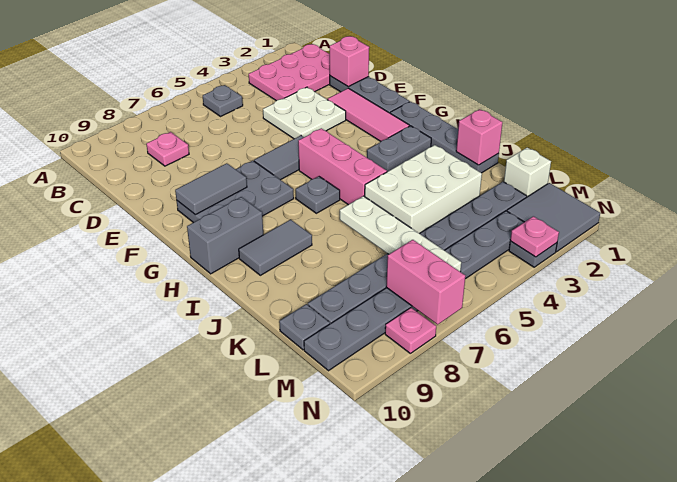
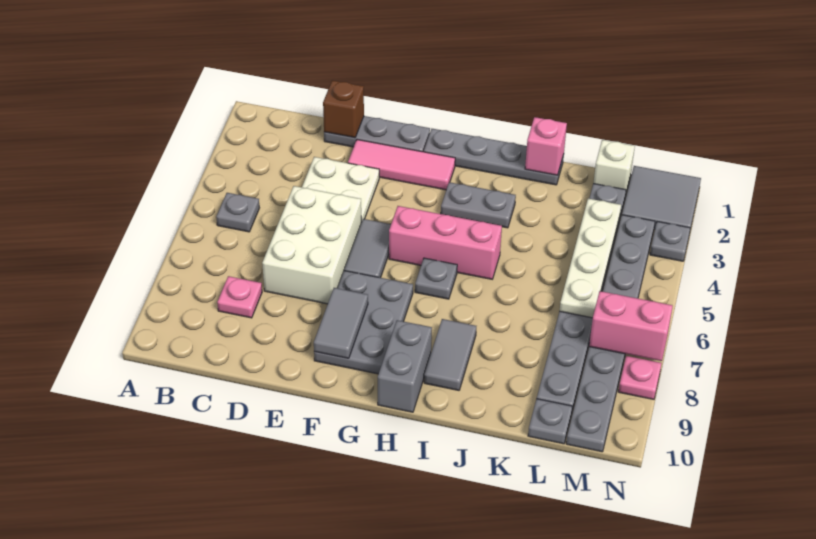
pink 2x3 plate [249,44,330,101] -> none
pink 1x1 brick [330,36,369,87] -> brown 1x1 brick [323,80,364,138]
grey 1x2 plate [367,126,431,172] -> grey 1x2 plate turned to [441,182,516,228]
white 2x3 brick [365,145,482,233] -> white 2x3 brick moved to [262,186,361,304]
white 1x4 plate [340,196,461,272] -> white 1x4 plate turned to [560,199,621,318]
pink 1x1 plate [510,216,559,257] -> none

